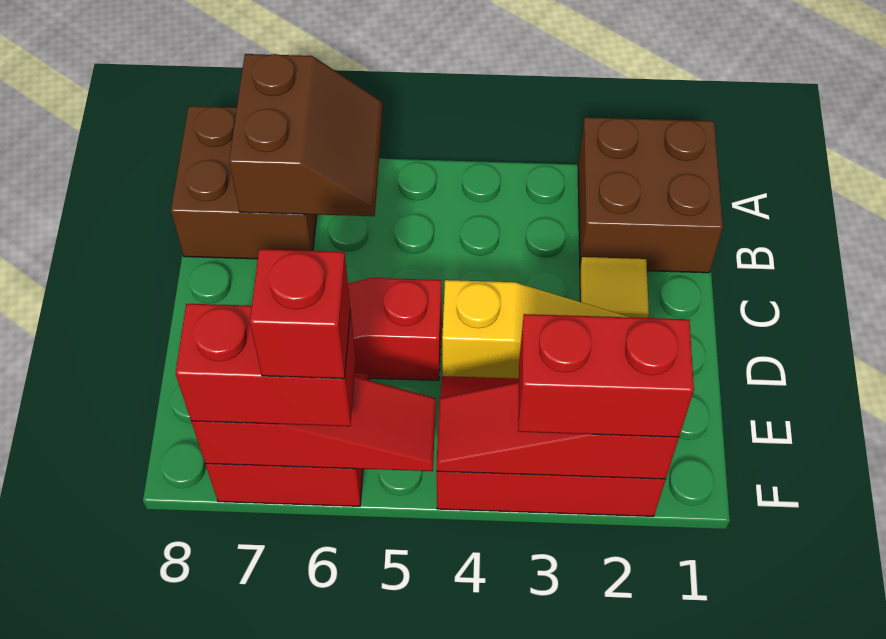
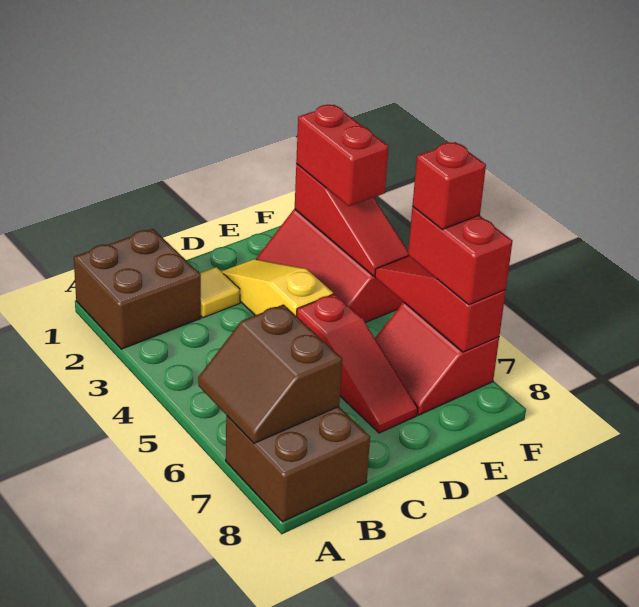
brown 2x2 slope [229,54,383,216] -> brown 2x2 slope turned to [198,304,342,443]

